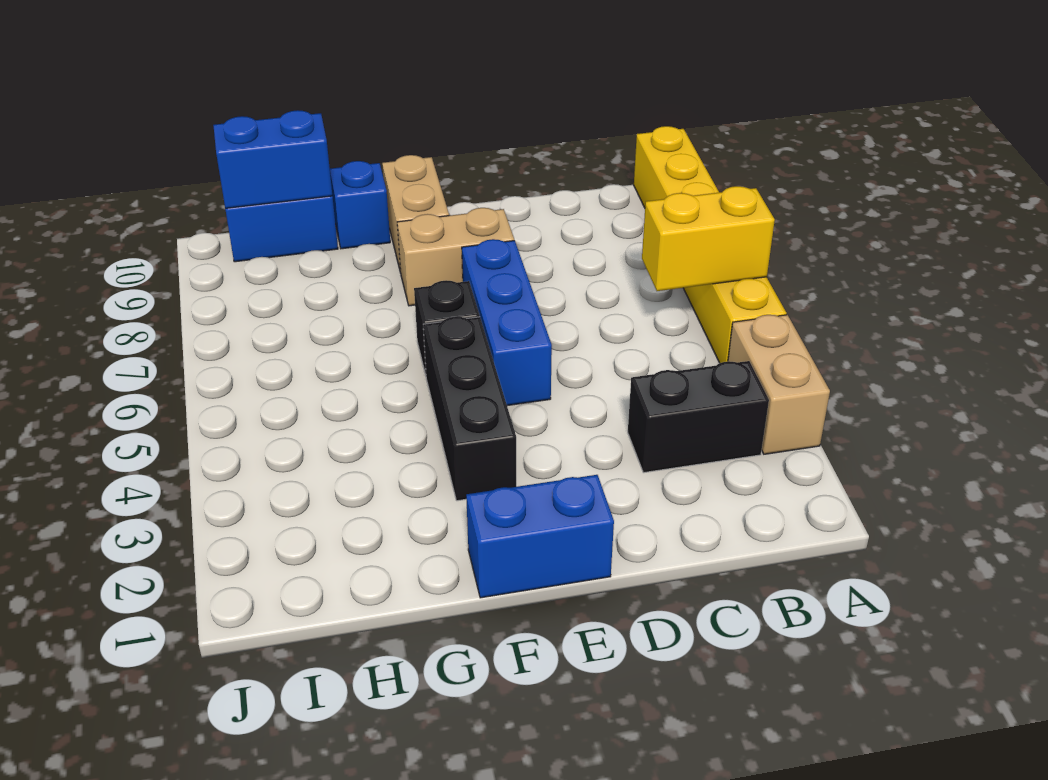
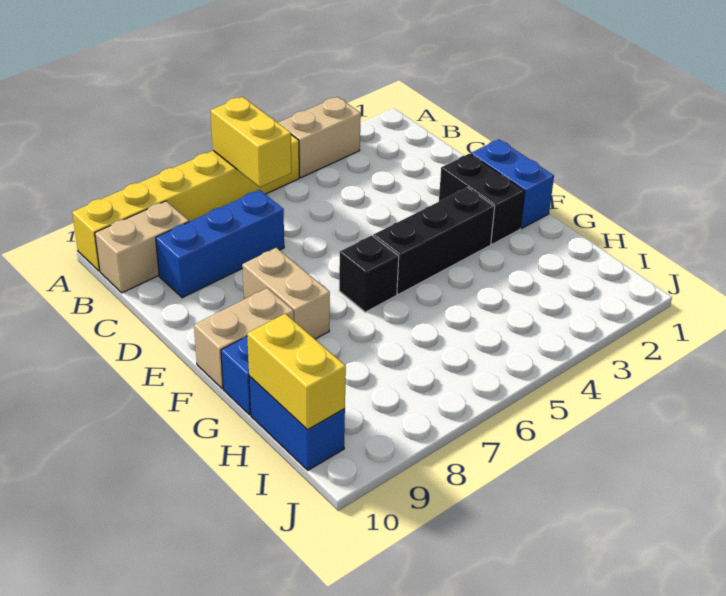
black 1x2 brick [628,361,769,473] -> black 1x2 brick moved to [439,154,525,244]
none -> tan 1x2 brick [95,201,189,293]
blue 1x3 brick [462,239,552,406] -> blue 1x3 brick moved to [156,190,284,298]
blue 1x2 brick [213,110,332,208] -> yellow 1x2 brick [247,314,346,430]

